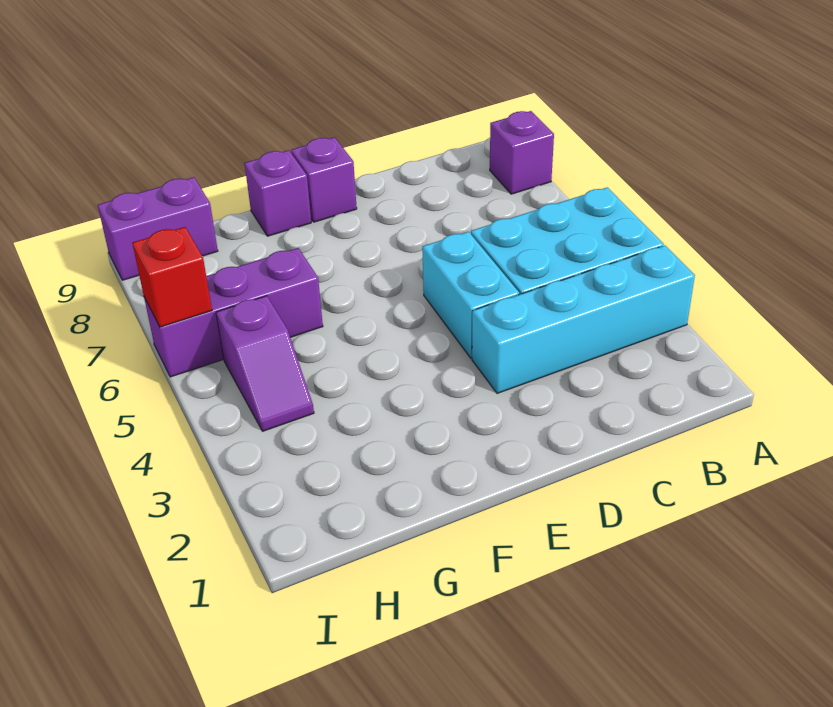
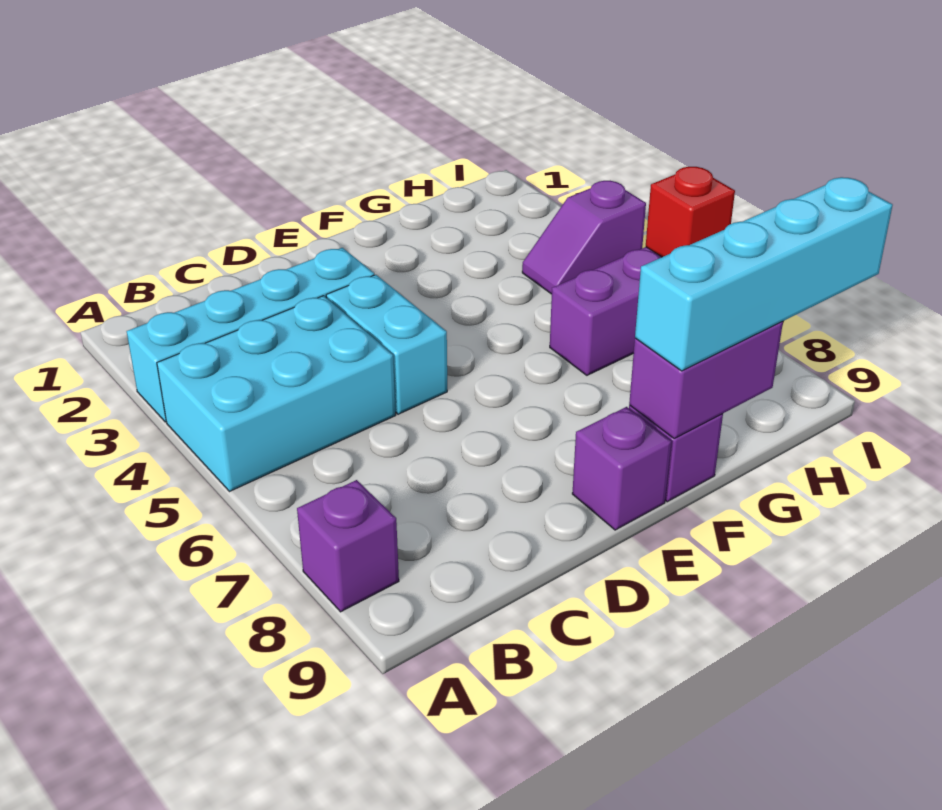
none -> cyan 1x4 brick [635,177,893,371]
purple 1x2 slope [216,296,314,431] -> purple 1x2 slope turned to [522,181,646,294]
purple 1x2 brick [98,177,218,280] -> purple 1x2 brick moved to [629,321,783,438]

